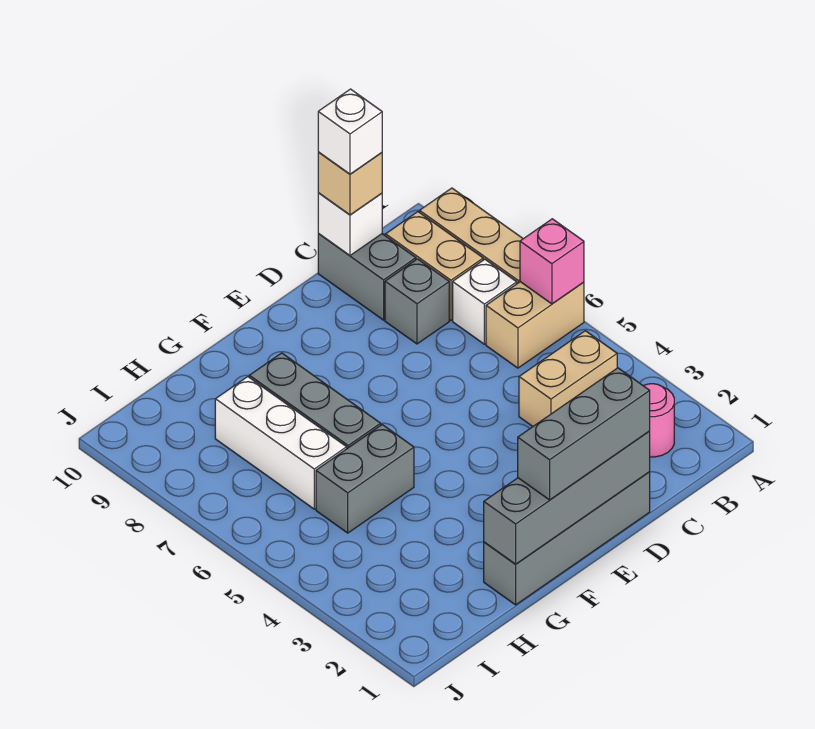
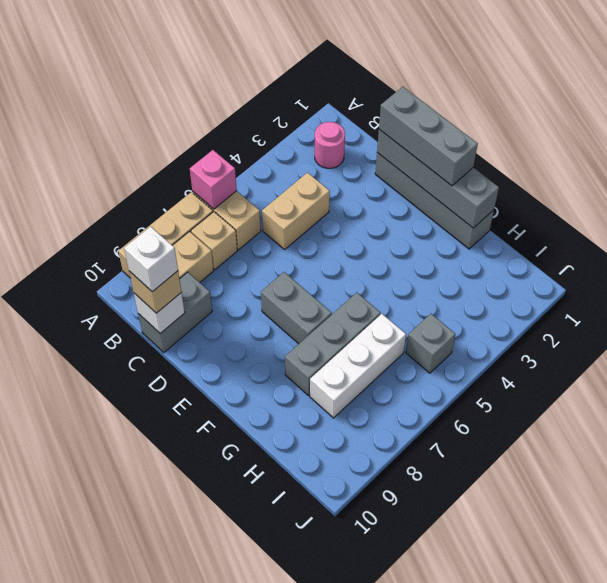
tan 1x2 brick [519,331,617,426] -> tan 1x2 brick turned to [262,173,330,249]
white 1x1 brick [453,259,517,344] -> tan 1x1 brick [191,212,237,270]
grey 1x1 brick [385,259,449,344] -> grey 1x1 brick moved to [406,314,455,373]
grey 1x2 brick [316,425,414,533] -> grey 1x2 brick moved to [261,272,332,344]

